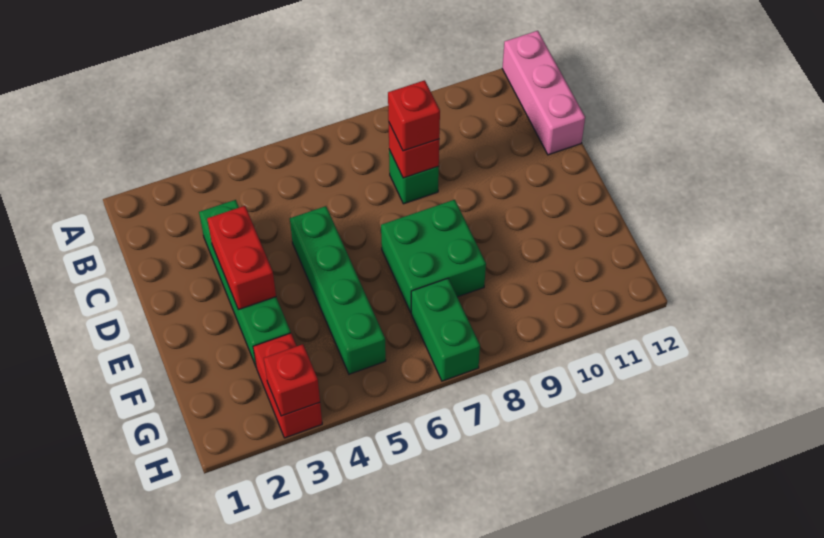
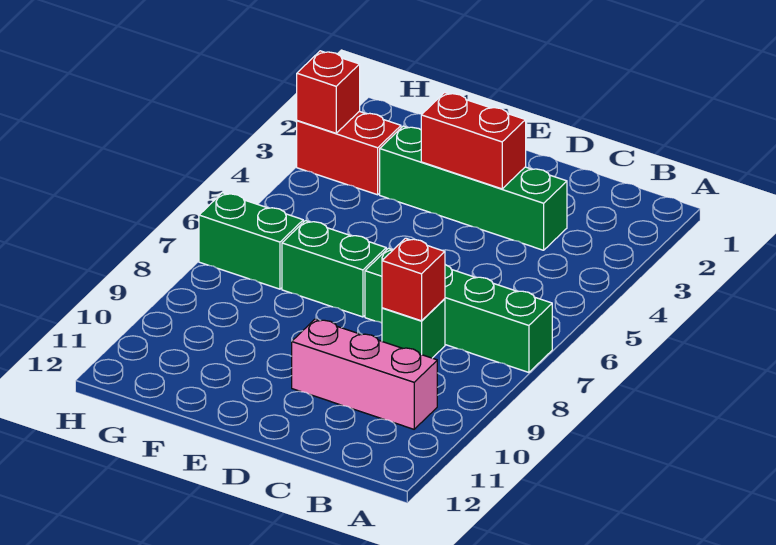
pink 1x3 brick [502,31,585,155] -> pink 1x3 brick moved to [292,319,437,429]
red 1x1 brick [388,80,440,151] -> none
green 1x4 brick [290,206,386,374] -> green 1x4 brick moved to [365,248,552,372]
green 2x2 brick [381,200,486,312] -> green 1x2 brick [282,221,386,317]

